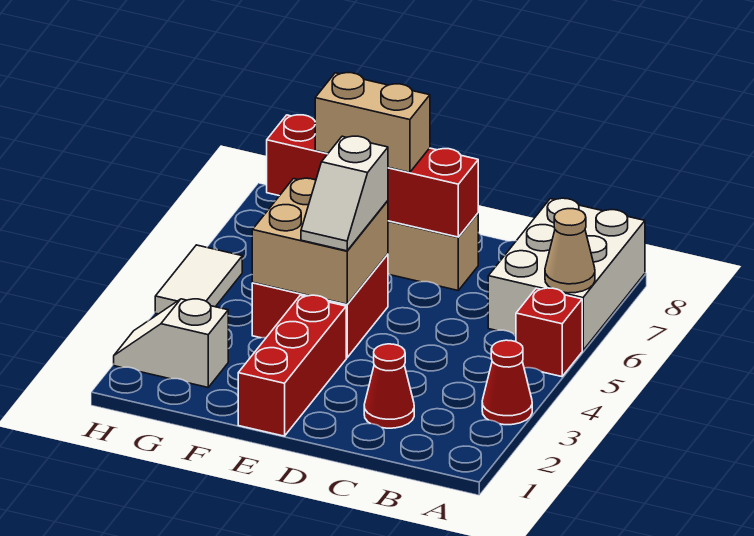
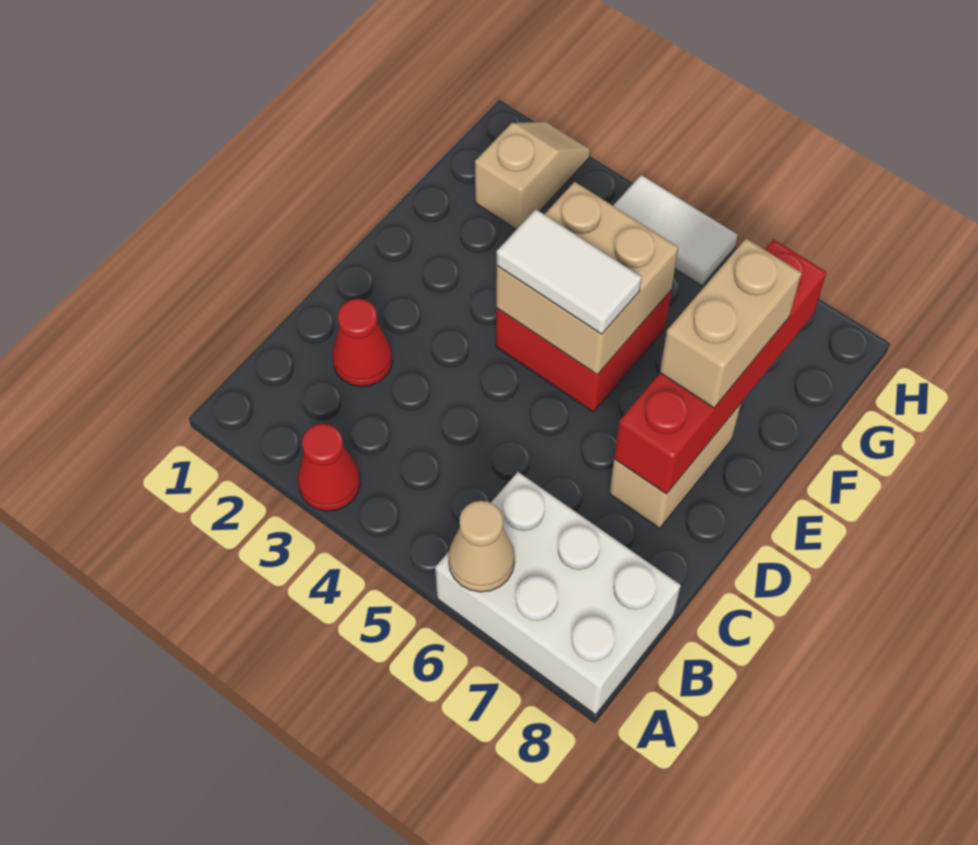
red 1x1 brick [516,288,582,377] -> none
red 1x3 brick [238,295,346,436] -> none
white 1x2 slope [301,136,388,251] -> white 1x2 tile [497,209,642,334]
white 1x2 slope [114,299,228,387] -> tan 1x2 slope [475,122,590,230]

